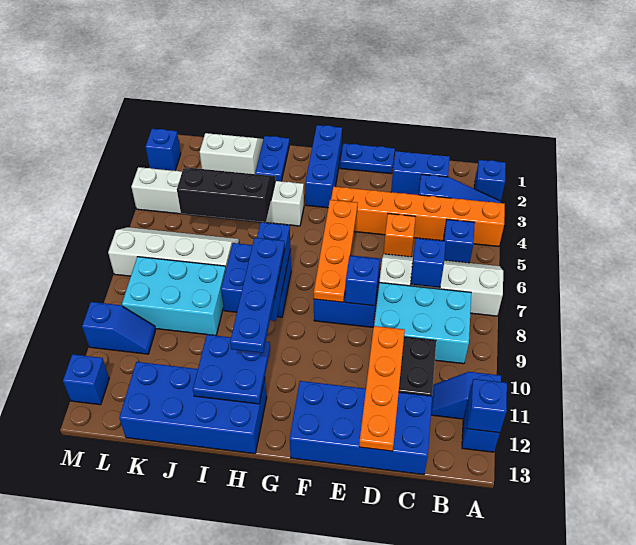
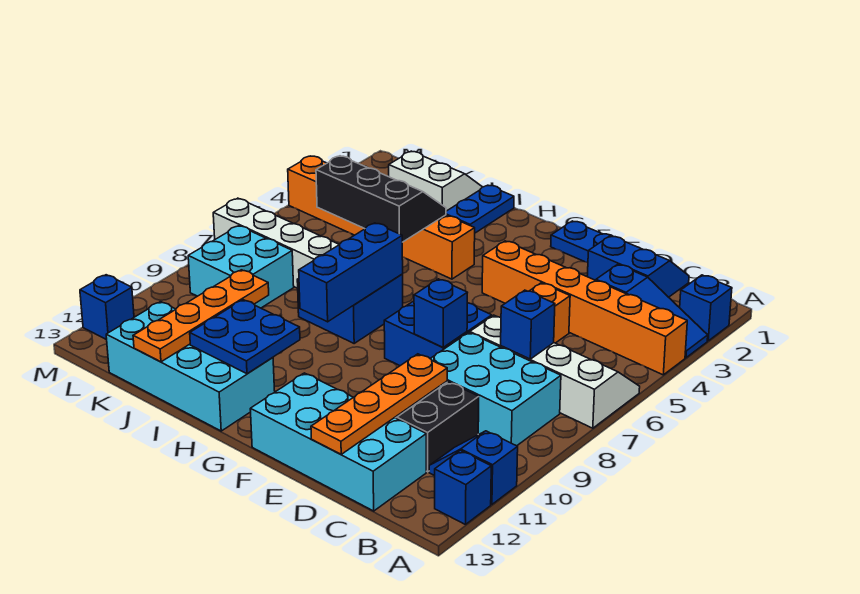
blue 1x1 brick [467,379,507,433] -> none
blue 1x1 brick [443,220,475,263] -> none
blue 2x4 brick [290,381,432,475] -> cyan 2x4 brick [250,373,426,511]
orange 1x4 plate [314,200,358,302] -> orange 1x4 plate moved to [133,270,269,362]
blue 1x3 brick [305,125,342,208] -> none
white 1x6 brick [131,167,304,226] -> orange 1x6 brick [288,156,475,279]
blue 1x4 plate [230,238,285,353] -> none
blue 2x4 brick [119,362,267,454] -> cyan 2x4 brick [106,302,275,431]
cyan 2x3 brick [122,257,226,336] -> cyan 2x2 brick [188,226,294,308]
blue 1x2 slope [82,302,156,354] -> none
blue 1x1 brick [146,129,181,171] -> none

